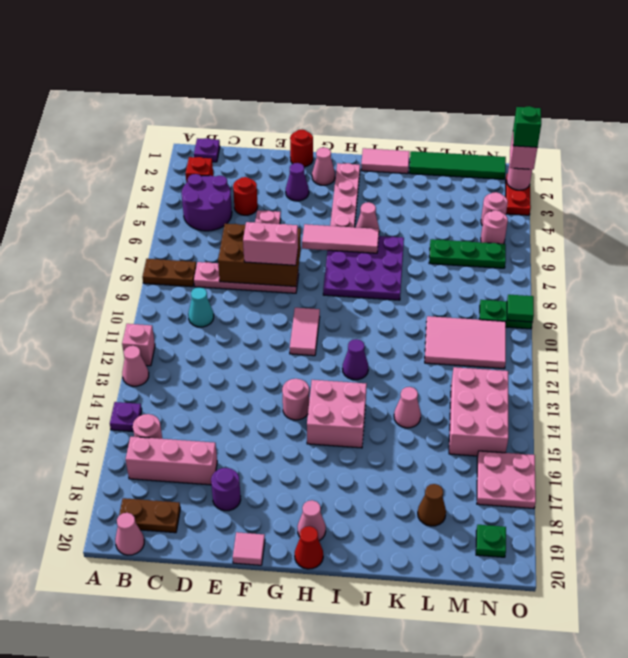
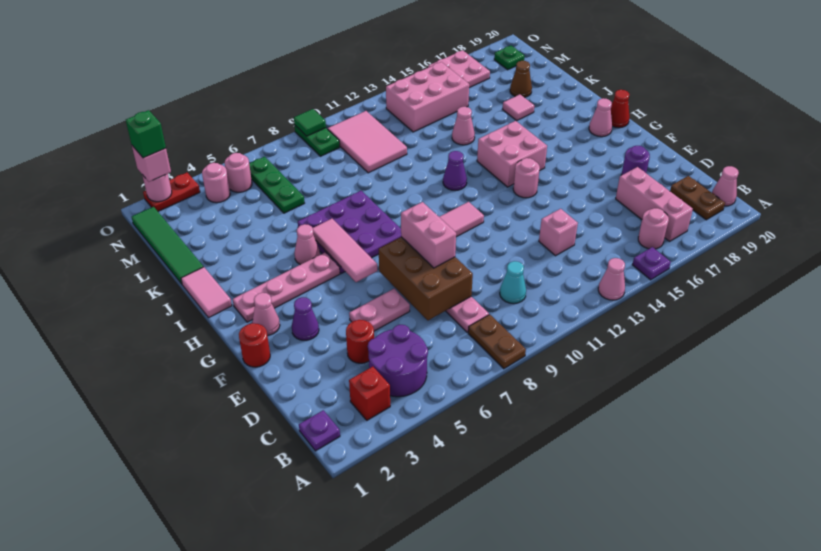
pink 1x1 brick [122,324,155,366] -> pink 1x1 brick moved to [539,209,578,256]
pink 1x1 tile [233,532,265,565] -> pink 1x1 tile moved to [502,94,534,120]

